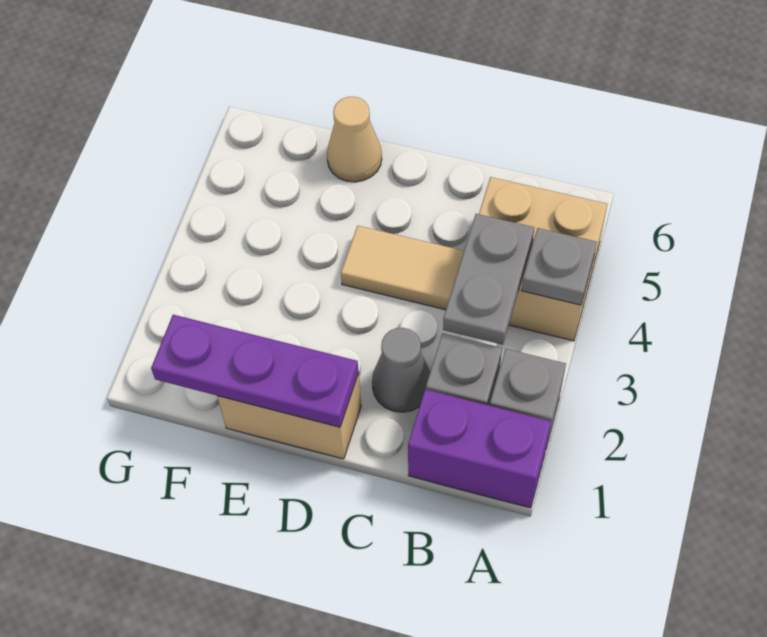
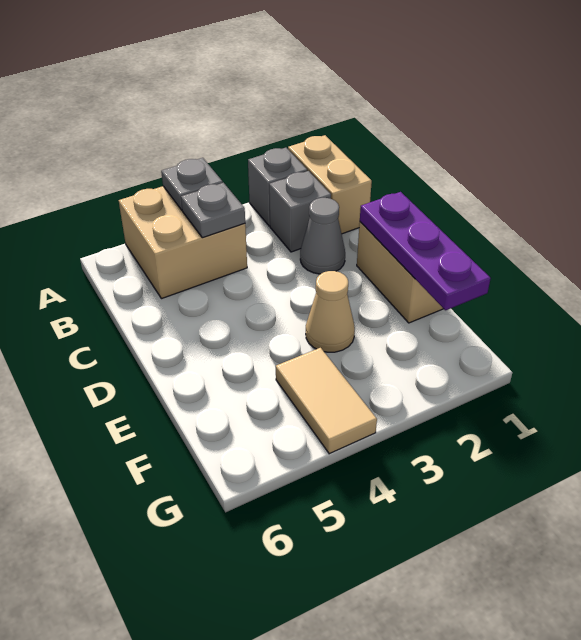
purple 1x2 brick [408,389,551,508] -> tan 1x2 brick [288,135,372,234]
grey 1x2 plate [443,214,534,345] -> grey 1x1 plate [181,183,245,238]
tan 1x2 tile [341,226,464,310] -> tan 1x2 tile moved to [276,348,377,454]
tan 1x1 cone [327,97,382,182] -> tan 1x1 cone moved to [306,271,355,352]

